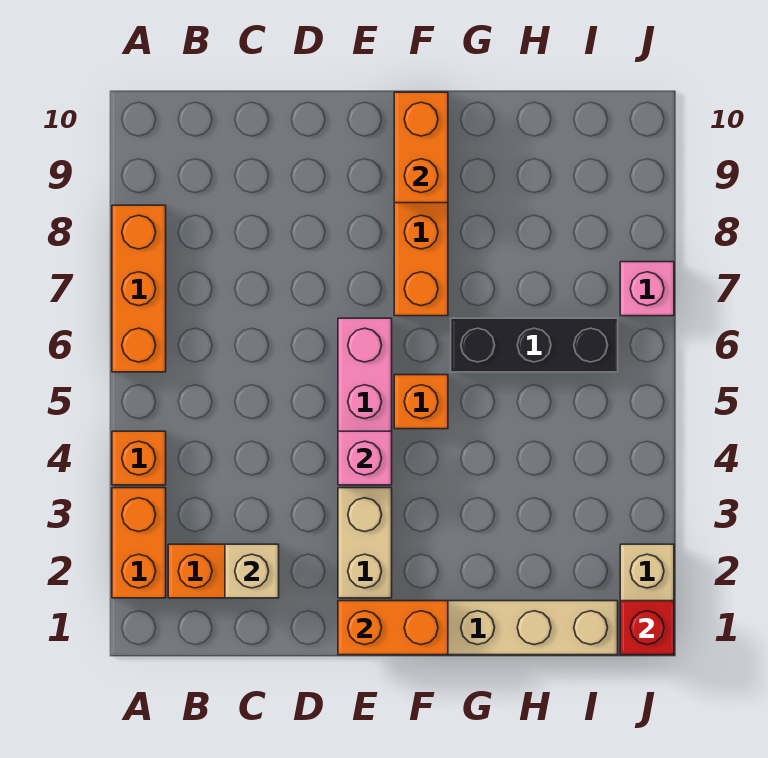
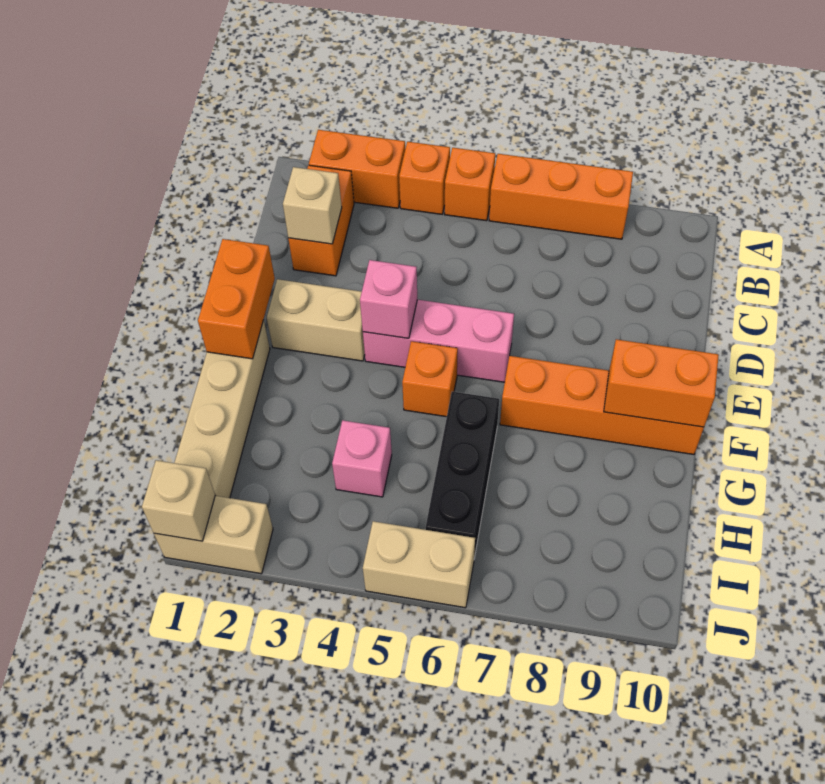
none -> orange 1x1 brick [445,148,495,221]
red 1x1 brick [620,601,674,655] -> tan 1x1 brick [142,460,215,541]
none -> tan 1x2 brick [363,521,475,608]
pink 1x1 brick [620,262,674,316] -> pink 1x1 brick moved to [332,420,392,497]

